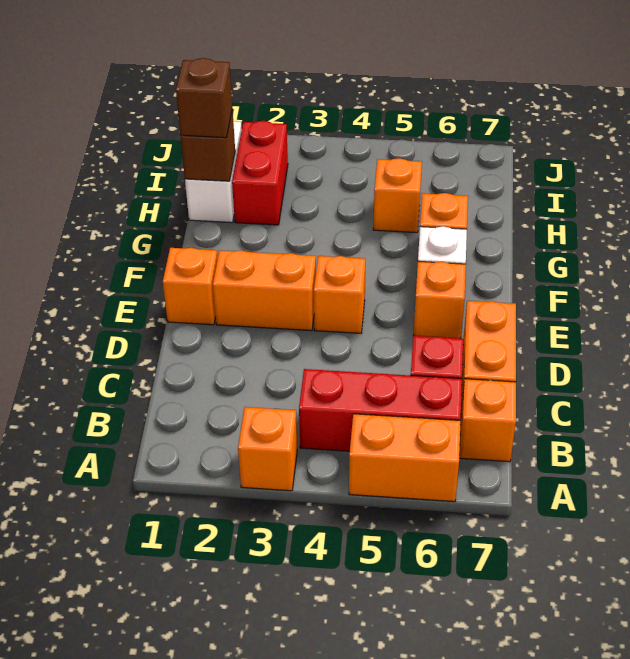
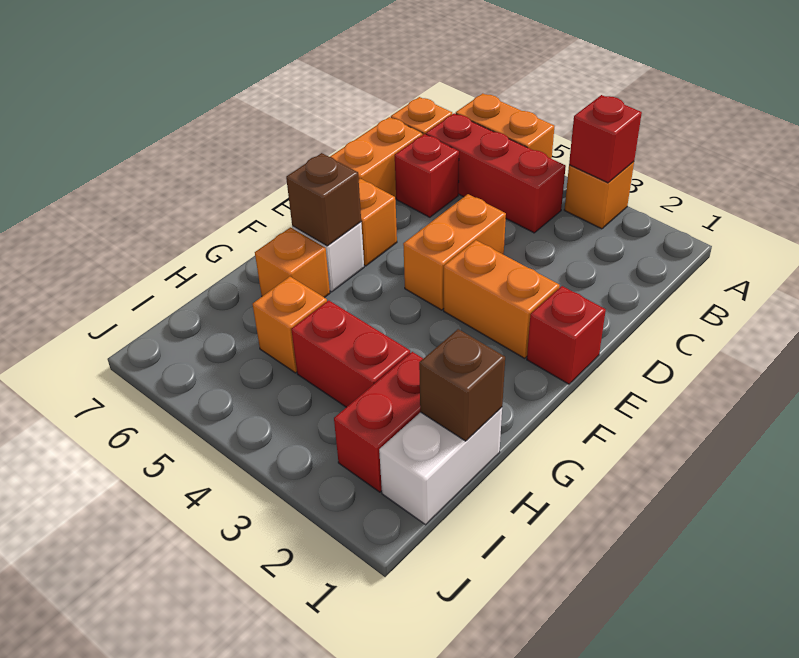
none -> red 1x1 brick [569,95,642,183]
orange 1x1 brick [163,248,217,325] -> red 1x1 brick [527,286,606,384]
orange 1x1 brick [314,256,365,333] -> orange 1x2 brick [403,194,506,310]
brown 1x1 brick [176,58,232,138] -> brown 1x1 brick moved to [286,153,361,246]
none -> red 1x2 brick [291,300,410,407]

